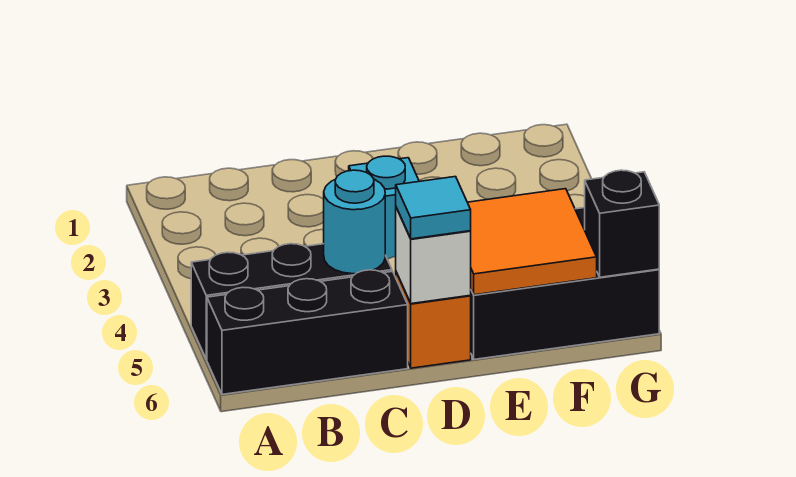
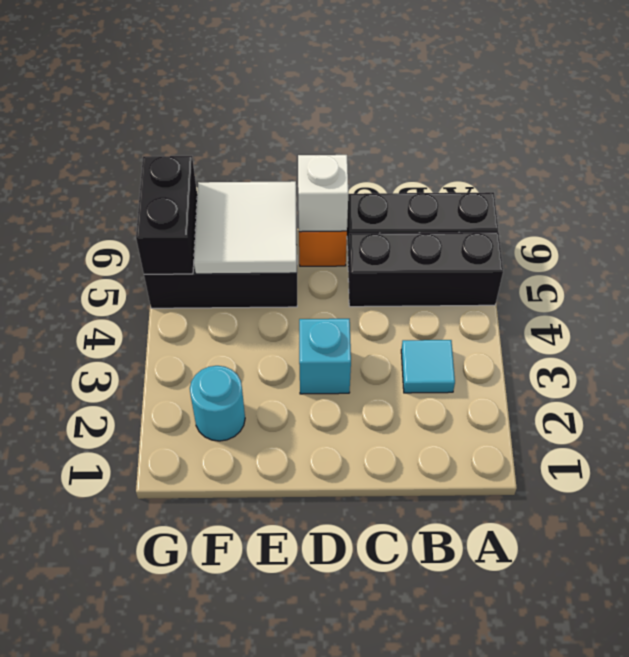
cyan 1x1 round brick [324,170,385,274] -> cyan 1x1 round brick moved to [190,366,245,441]
cyan 1x1 tile [396,177,471,239] -> cyan 1x1 tile moved to [401,340,455,393]
orange 2x2 tile [468,189,597,295] -> white 2x2 tile [194,181,297,274]
black 1x1 brick [585,170,659,277] -> black 1x2 brick [136,156,197,274]

